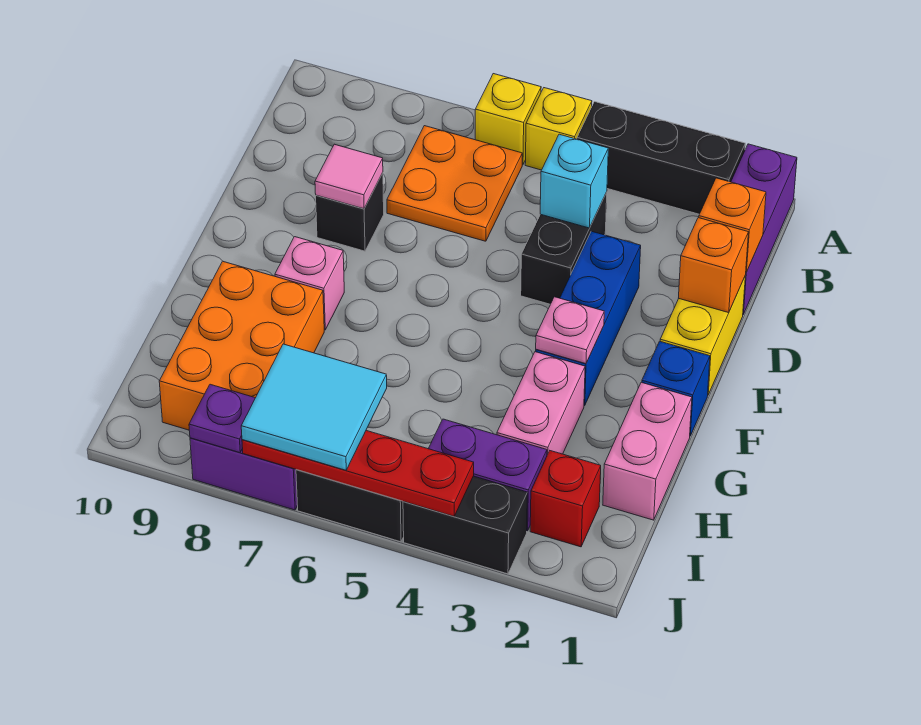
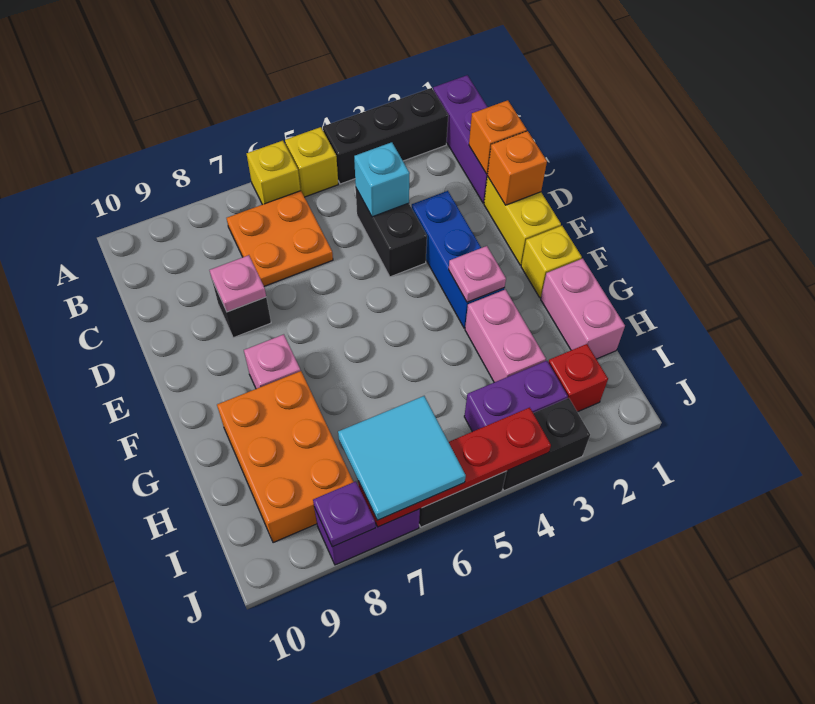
pink 1x1 tile [315,144,383,209] -> pink 1x1 plate [210,255,266,312]
blue 1x1 brick [642,341,710,436] -> yellow 1x1 brick [521,226,582,298]

